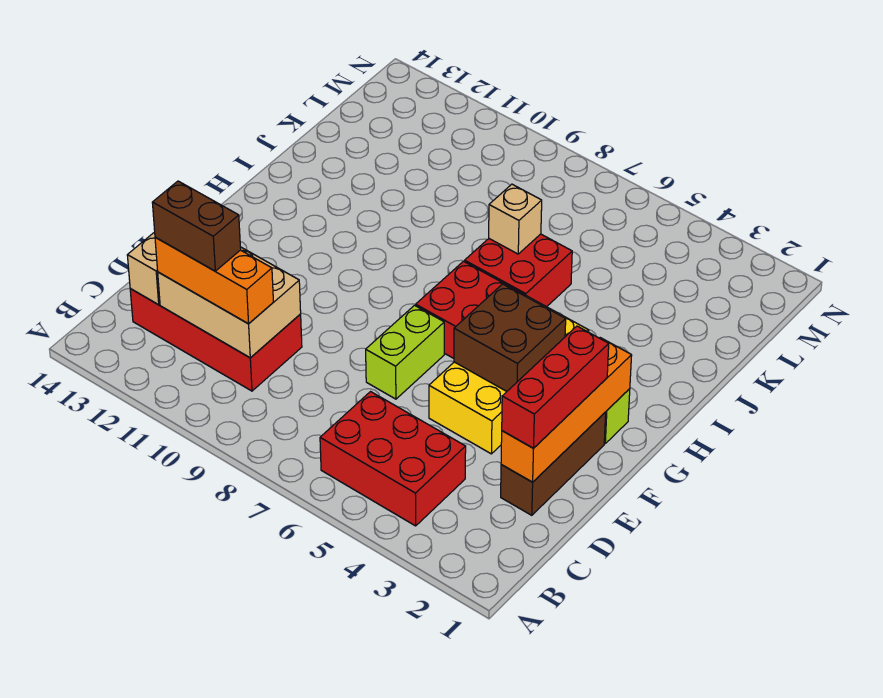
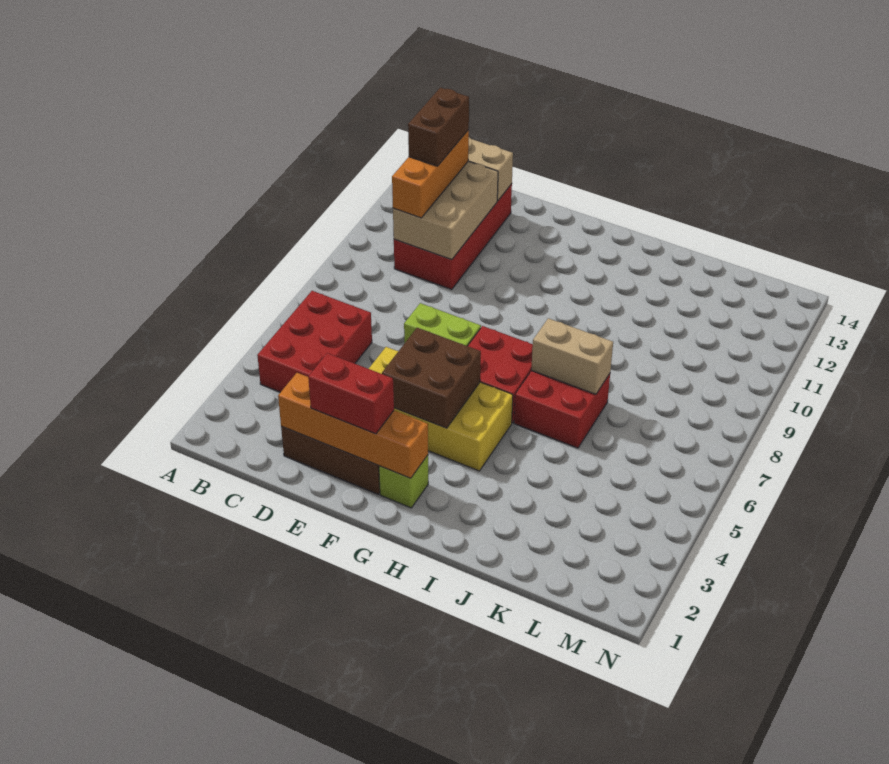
red 1x3 brick [502,326,609,448] -> red 1x2 brick [308,353,394,434]
tan 1x1 brick [489,184,542,254] -> tan 1x2 brick [531,318,613,394]

